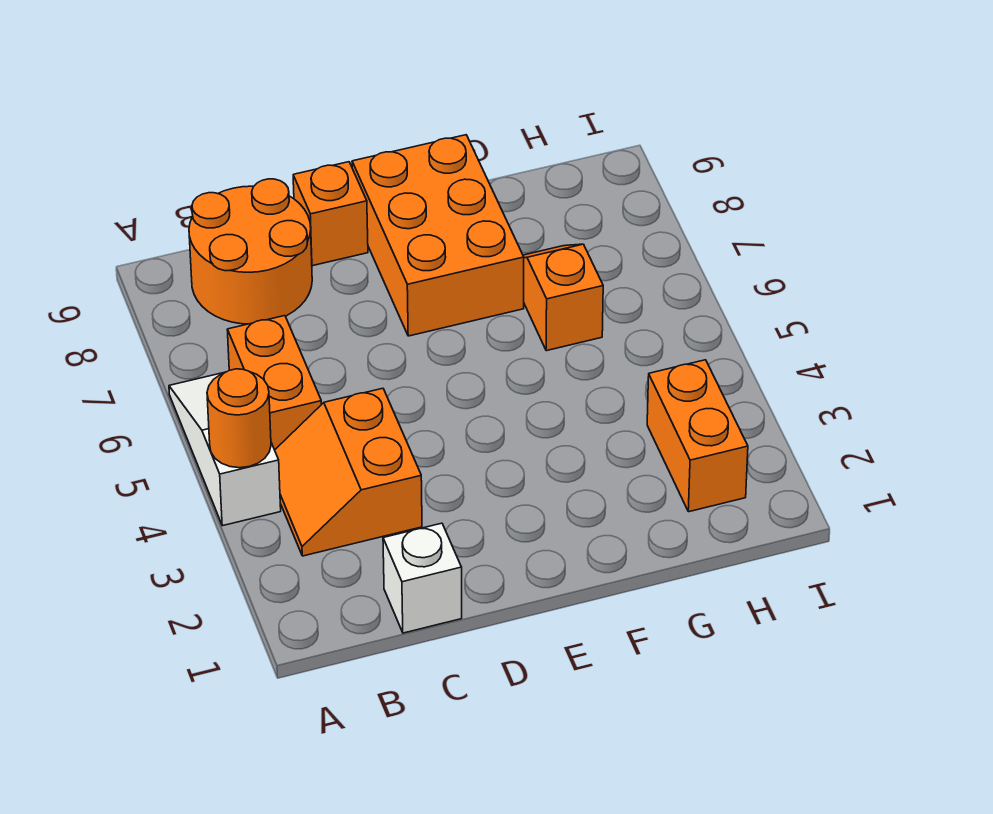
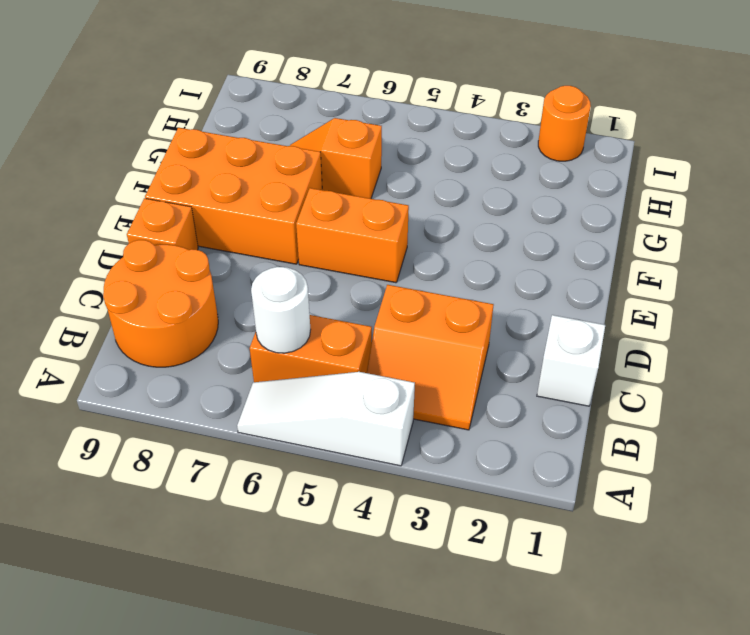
orange 1x1 round brick [207,369,271,468] -> orange 1x1 round brick moved to [538,86,591,161]
none -> white 1x1 round brick [251,267,311,353]
orange 1x2 brick [647,360,748,512] -> orange 1x2 brick moved to [296,188,409,283]

